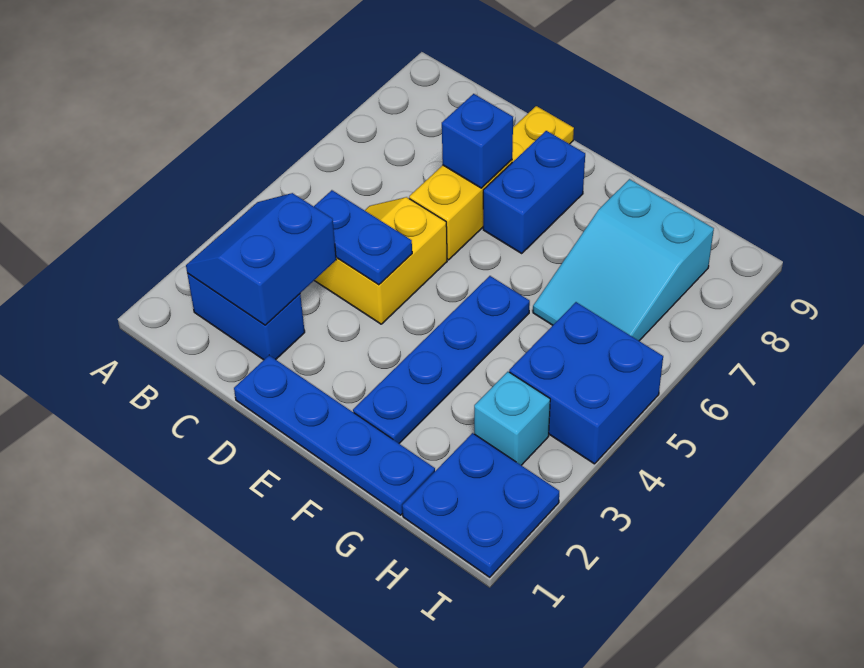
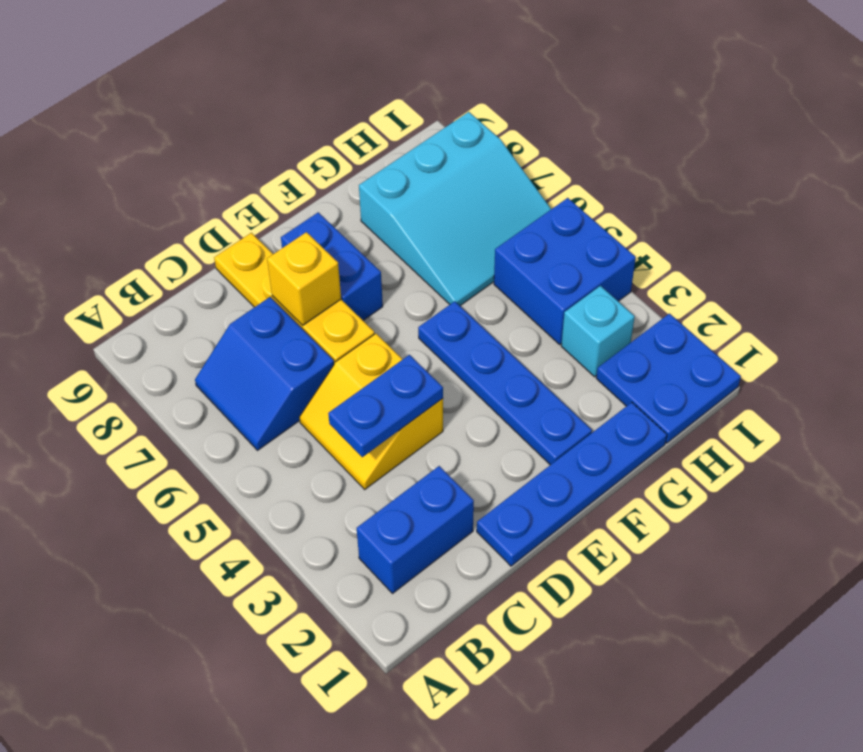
blue 2x2 slope [186,193,336,325] -> blue 2x2 slope moved to [195,297,334,450]
blue 1x1 brick [442,94,513,188] -> yellow 1x1 brick [267,232,341,325]
cyan 2x3 slope [533,179,714,341] -> cyan 3x3 slope [359,112,551,306]

